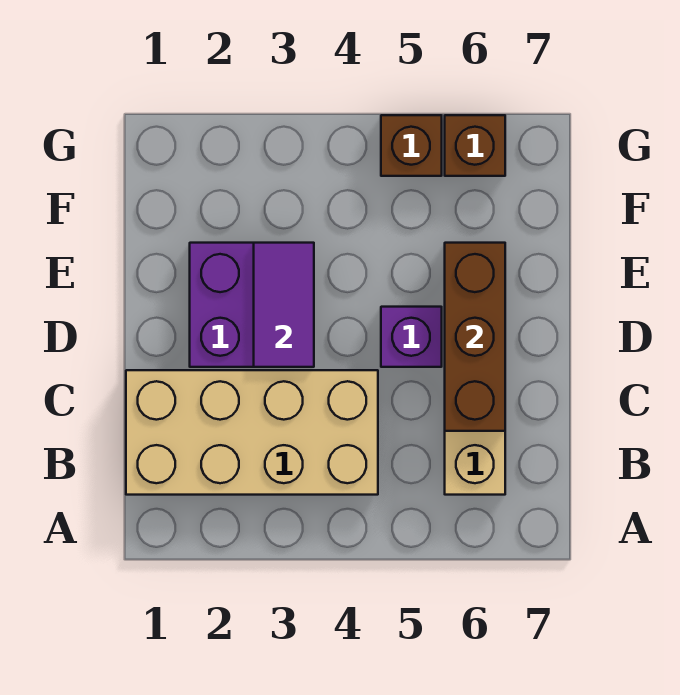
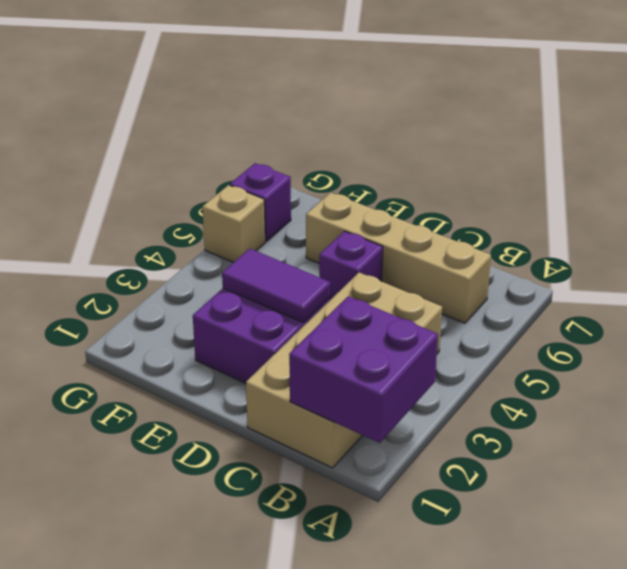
none -> purple 2x2 brick [289,296,438,443]
brown 1x3 brick [445,243,505,431] -> none
brown 1x1 brick [381,115,442,176] -> tan 1x1 brick [202,185,265,262]
brown 1x1 brick [445,115,505,176] -> purple 1x1 brick [230,163,291,242]

